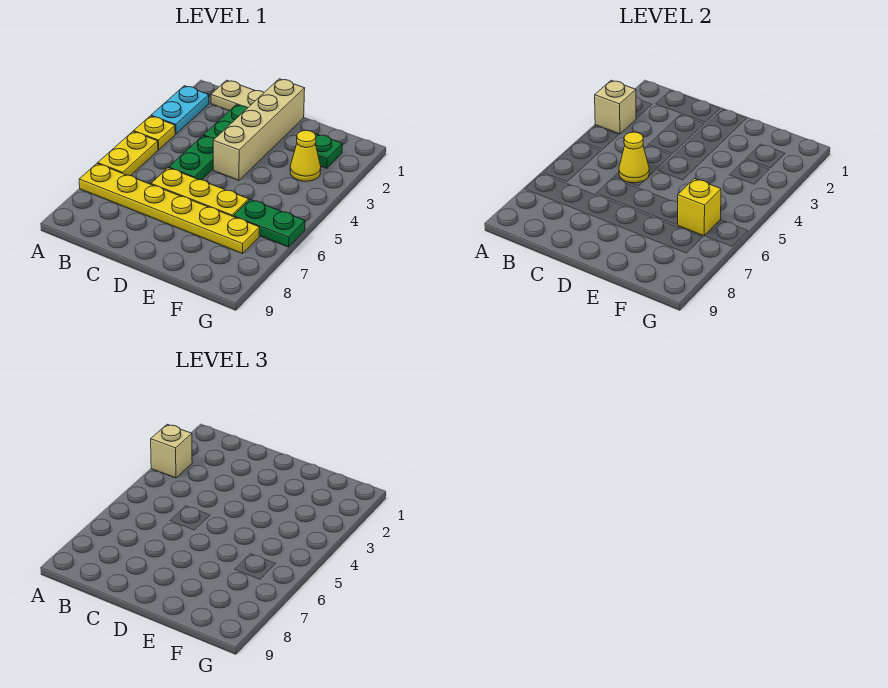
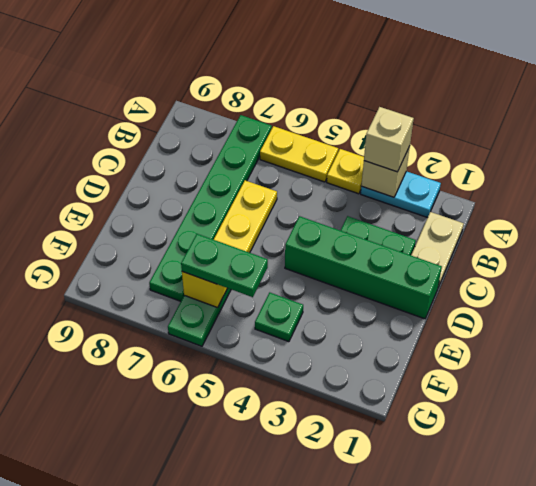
yellow 1x6 plate [79,164,260,254] -> green 1x6 plate [149,115,272,301]
green 1x2 plate [169,136,214,180] -> green 1x2 plate moved to [181,234,268,297]
yellow 1x1 cone [619,132,649,183] -> none
tan 1x4 brick [213,79,305,180] -> green 1x4 brick [285,216,442,319]
green 1x1 plate [315,134,342,168] -> green 1x1 plate moved to [255,293,303,342]
yellow 1x1 cone [290,130,321,181] -> none

